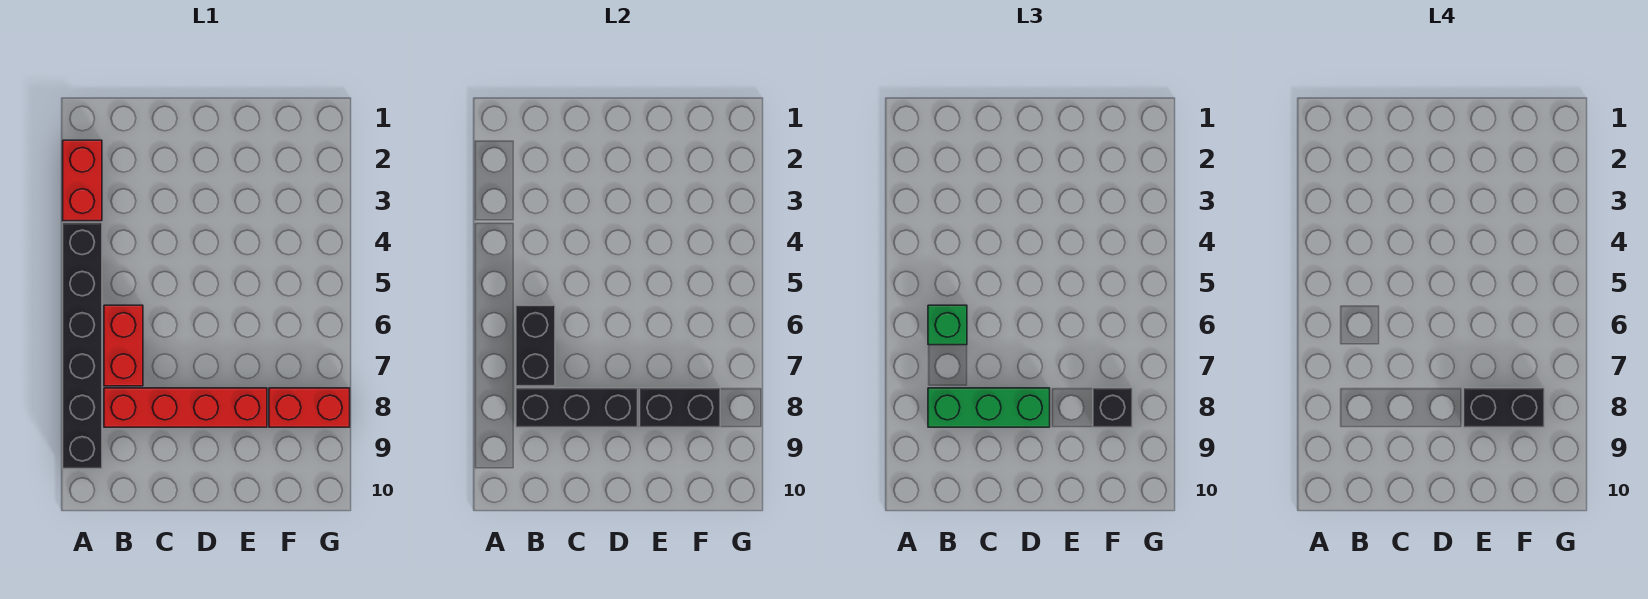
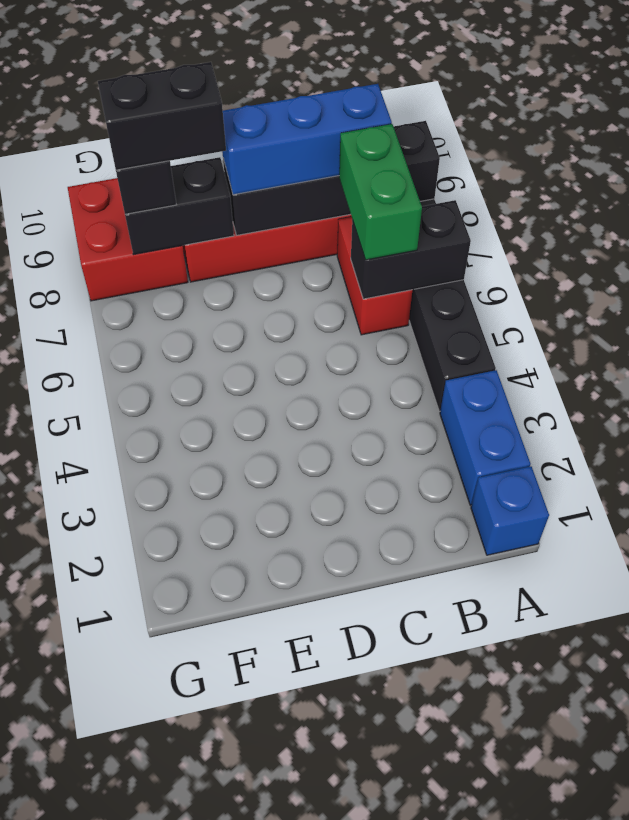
none -> blue 1x1 brick [471,466,549,555]
red 1x2 brick [63,140,102,221] -> blue 1x2 brick [440,370,531,505]
black 1x2 brick [516,305,555,386] -> black 1x2 brick turned to [351,200,471,299]
green 1x1 brick [928,305,967,345] -> green 1x2 brick [339,124,422,260]
black 1x3 brick [516,388,638,427] -> black 1x4 brick [223,121,440,235]
green 1x3 brick [928,388,1050,427] -> blue 1x3 brick [222,84,392,195]
red 1x2 brick [269,388,350,427] -> red 2x2 brick [68,178,188,301]

